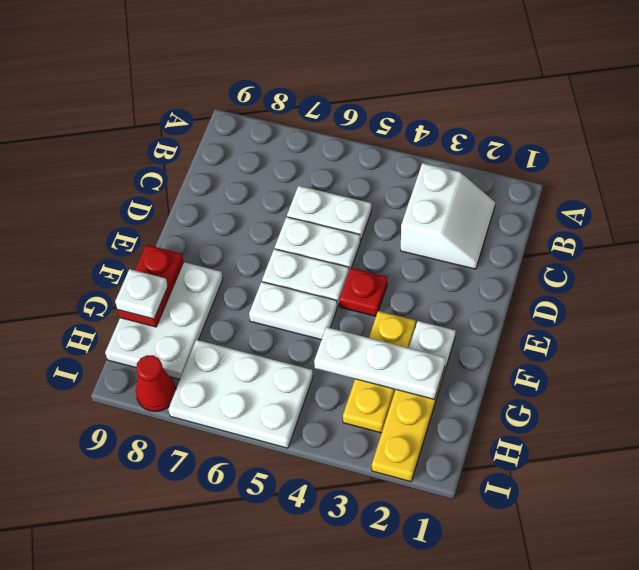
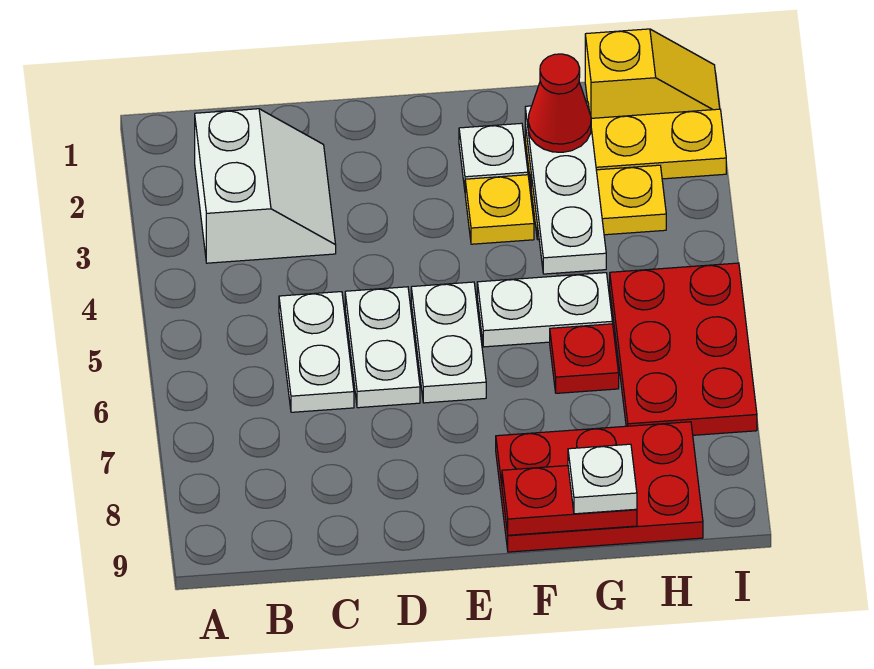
white 2x2 slope [401,163,495,269] -> white 2x2 slope turned to [195,109,336,263]
red 1x1 plate [339,268,387,316] -> red 1x1 plate moved to [550,324,619,393]
white 1x2 plate [249,282,337,340] -> white 1x2 plate turned to [477,273,612,347]
white 2x3 plate [105,262,223,379] -> red 2x3 plate [496,422,703,552]
none -> yellow 1x2 slope [585,29,720,118]
white 2x3 plate [168,340,313,448] -> red 2x3 plate [610,263,757,435]
red 1x1 cone [136,355,176,412] -> red 1x1 cone moved to [528,54,591,152]

